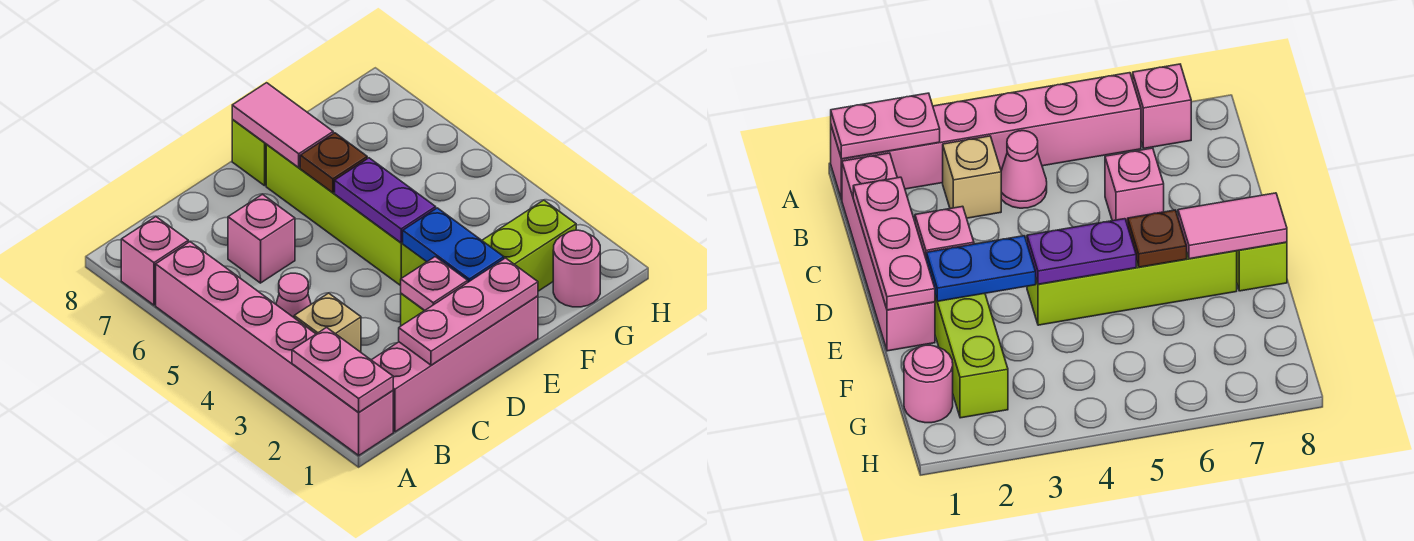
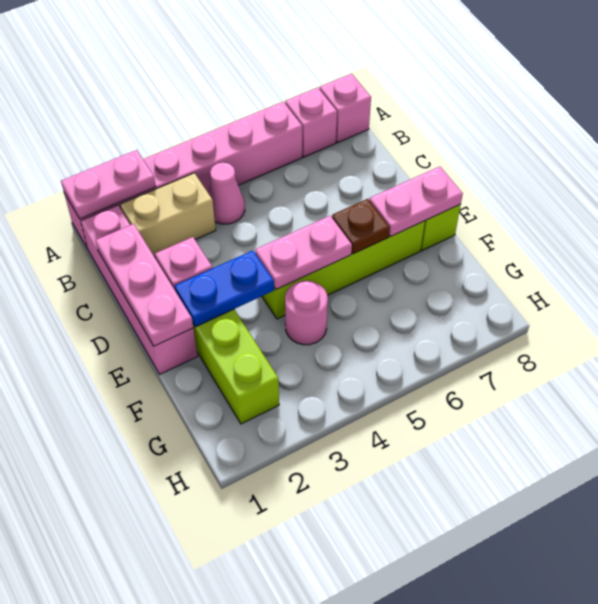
tan 1x1 brick [294,293,361,352] -> tan 1x2 brick [120,173,216,257]
pink 1x1 brick [228,194,295,283] -> pink 1x1 brick moved to [320,74,371,143]
purple 1x2 plate [335,158,436,243] -> pink 1x2 plate [255,216,352,290]
pink 1x2 tile [232,83,333,168] -> pink 1x2 plate [369,166,463,236]
pink 1x1 round brick [553,230,600,307] -> pink 1x1 round brick moved to [285,281,328,345]

